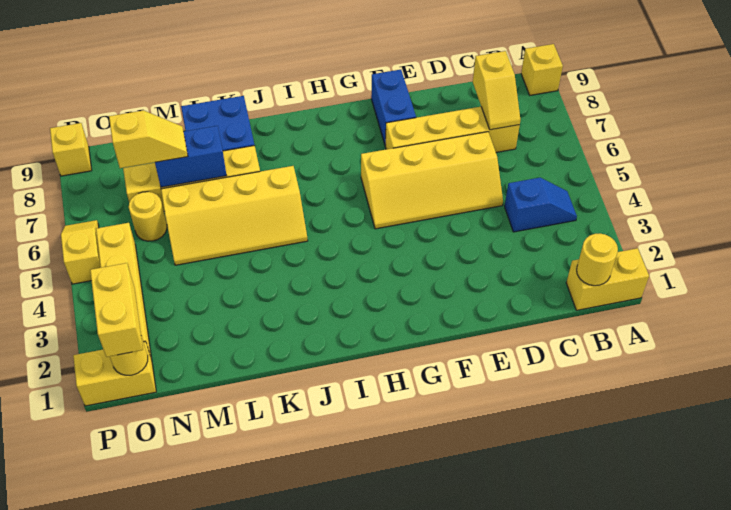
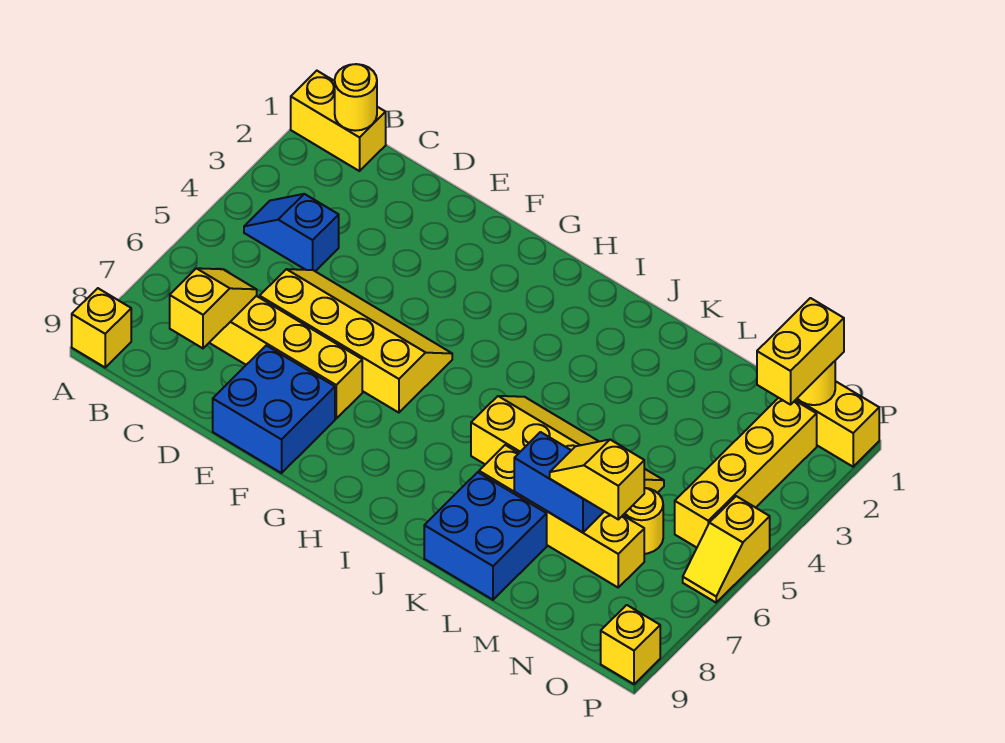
blue 1x2 brick [371,70,416,145] -> blue 2x2 brick [213,345,335,473]

